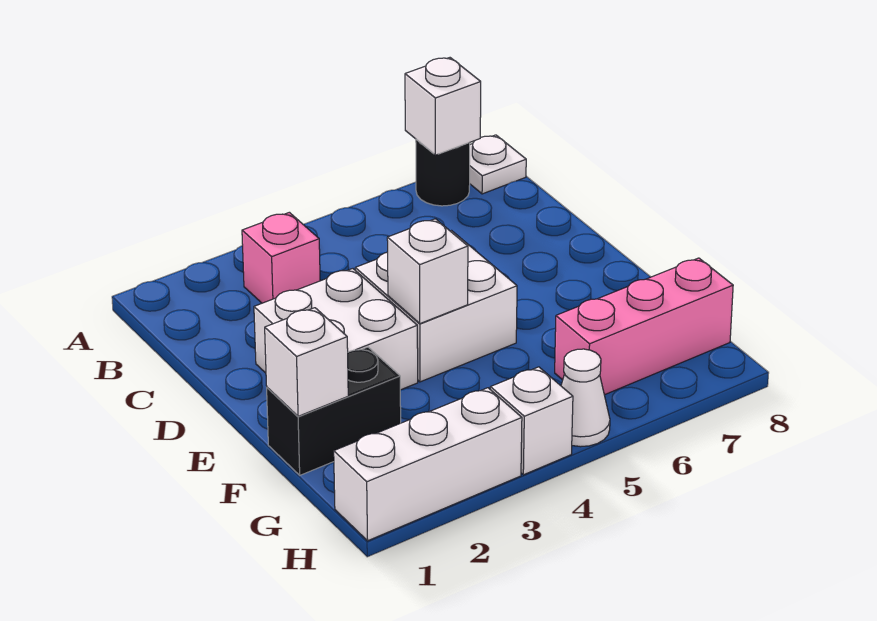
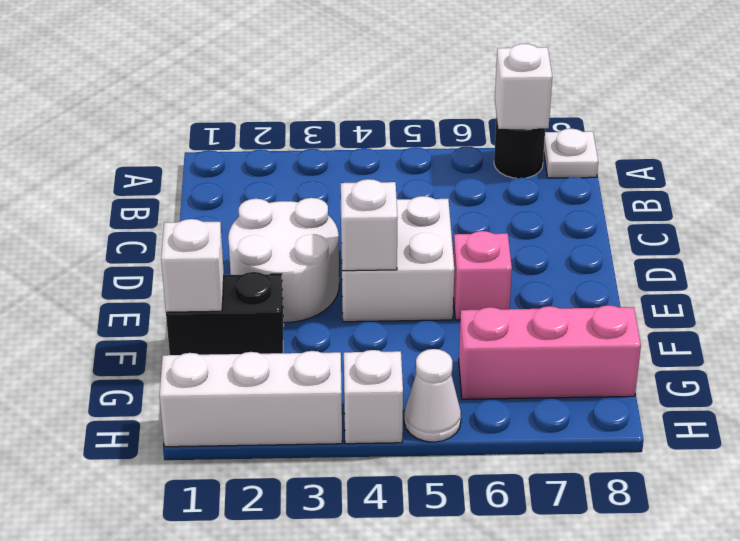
pink 1x1 brick [242,212,320,303] -> pink 1x1 brick moved to [453,231,512,320]
white 2x2 brick [254,269,418,390] -> white 2x2 round brick [228,198,339,323]

